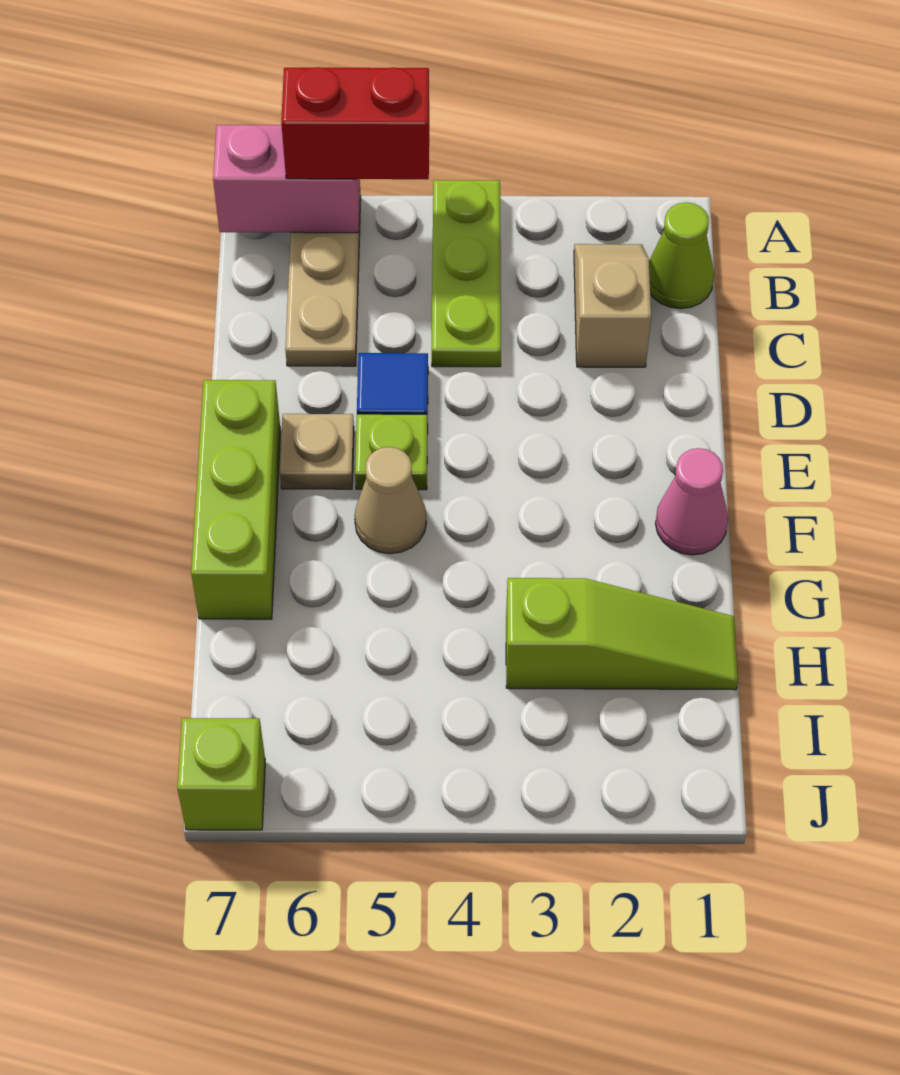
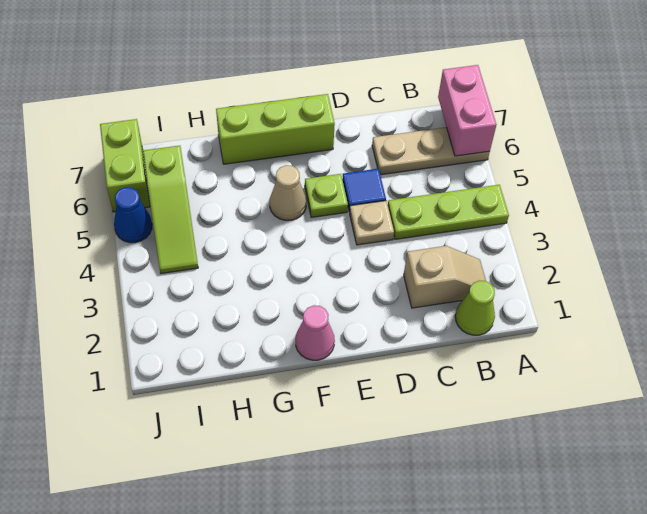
red 1x2 brick [281,67,429,179] -> none
tan 1x1 plate [280,414,354,489] -> tan 1x1 plate moved to [350,201,394,245]
lime 1x3 slope [506,578,738,690] -> lime 1x3 slope moved to [143,146,198,274]
none -> blue 1x1 cone [114,187,152,243]
lime 1x1 brick [177,718,265,830] -> lime 1x2 brick [100,119,150,212]

